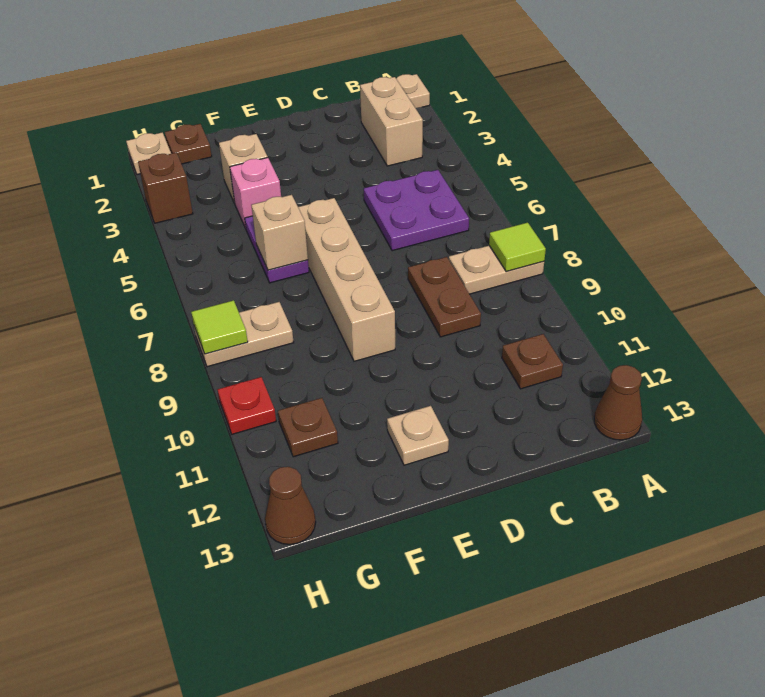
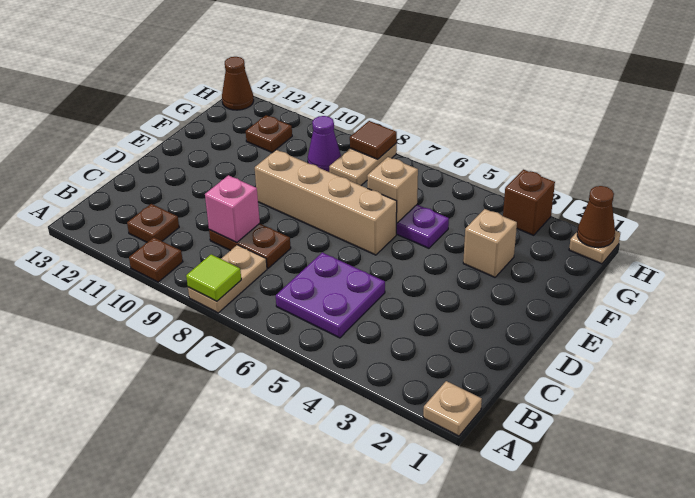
brown 1x1 cone [594,365,642,440] -> brown 1x1 cone moved to [577,186,615,248]
tan 1x2 brick [360,77,423,166] -> none
tan 1x1 plate [387,406,449,465] -> none
pink 1x1 brick [230,158,281,228] -> pink 1x1 brick moved to [205,175,260,243]
brown 1x1 plate [165,124,212,164] -> brown 1x1 plate moved to [129,237,183,282]
none -> purple 1x1 cone [308,116,341,172]
lime 1x1 tile [191,300,248,354] -> brown 1x1 tile [350,121,397,159]
red 1x1 plate [217,377,276,434] -> none

